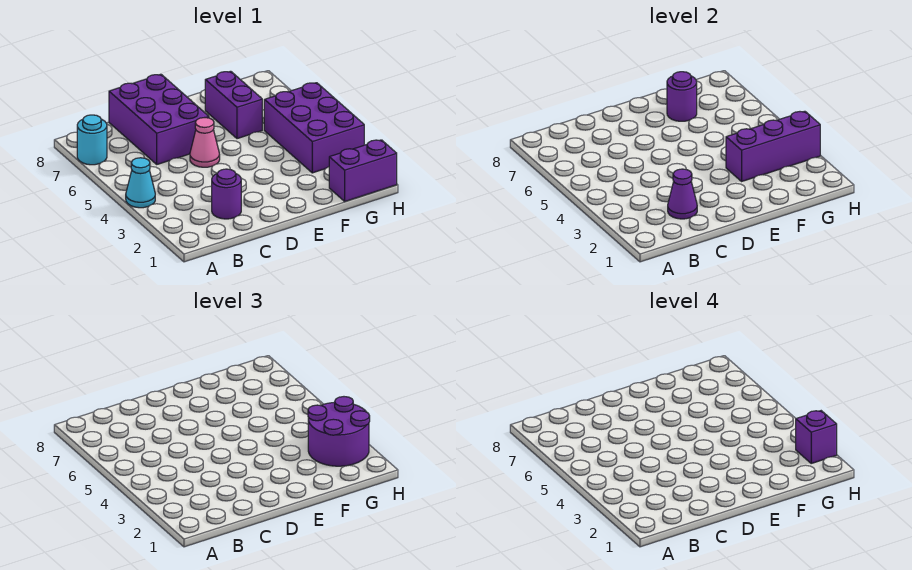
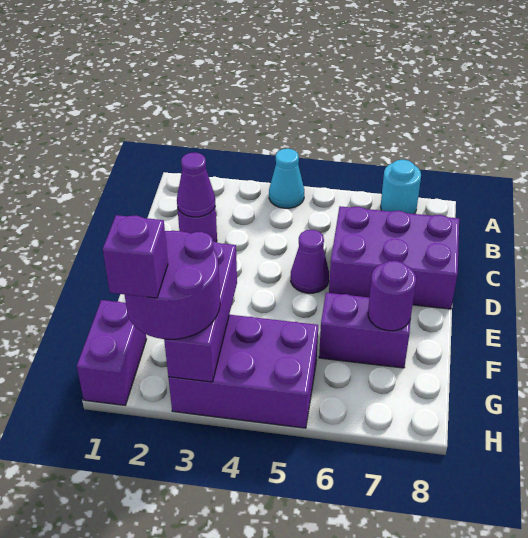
pink 1x1 cone [190,118,220,167] -> purple 1x1 cone [291,230,329,293]

